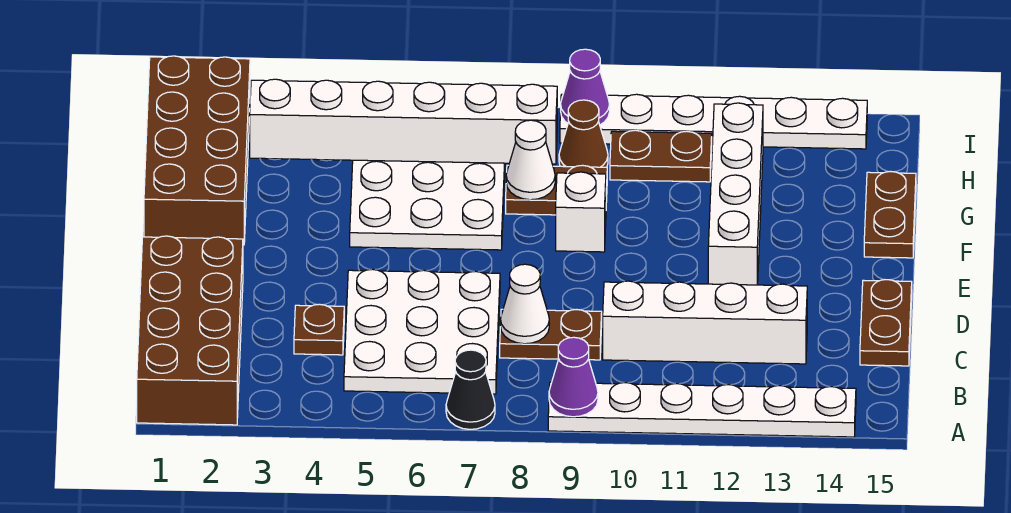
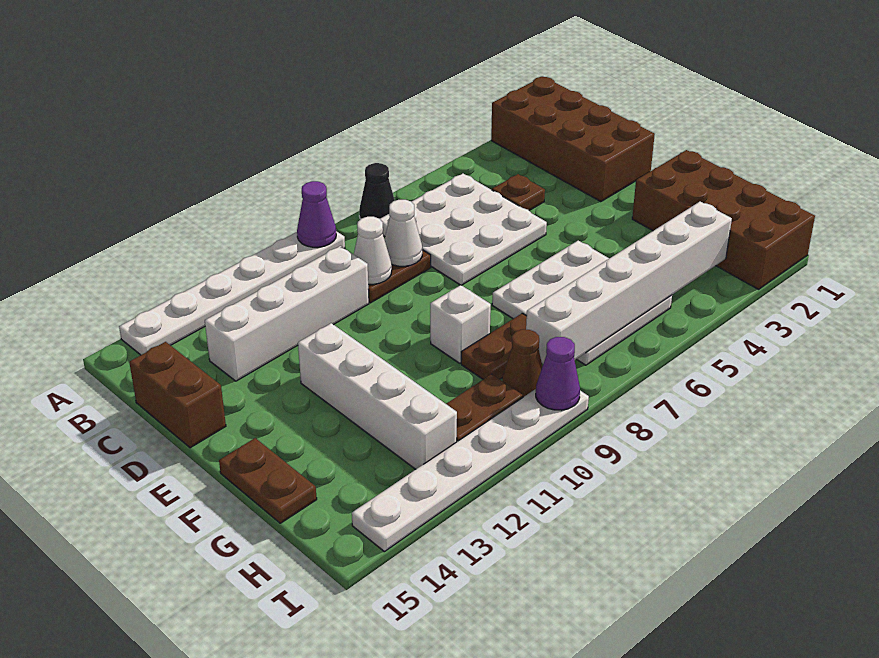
brown 1x2 plate [860,280,912,366] -> brown 1x2 brick [129,342,226,448]
white 1x1 cone [506,120,555,200] -> white 1x1 cone moved to [354,217,392,284]

